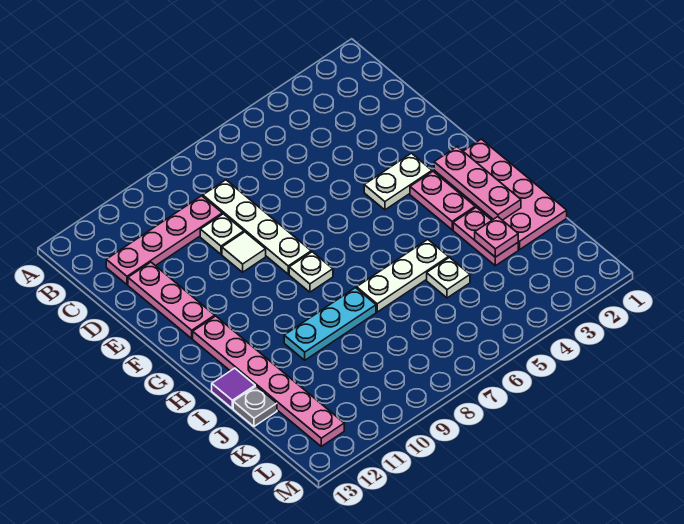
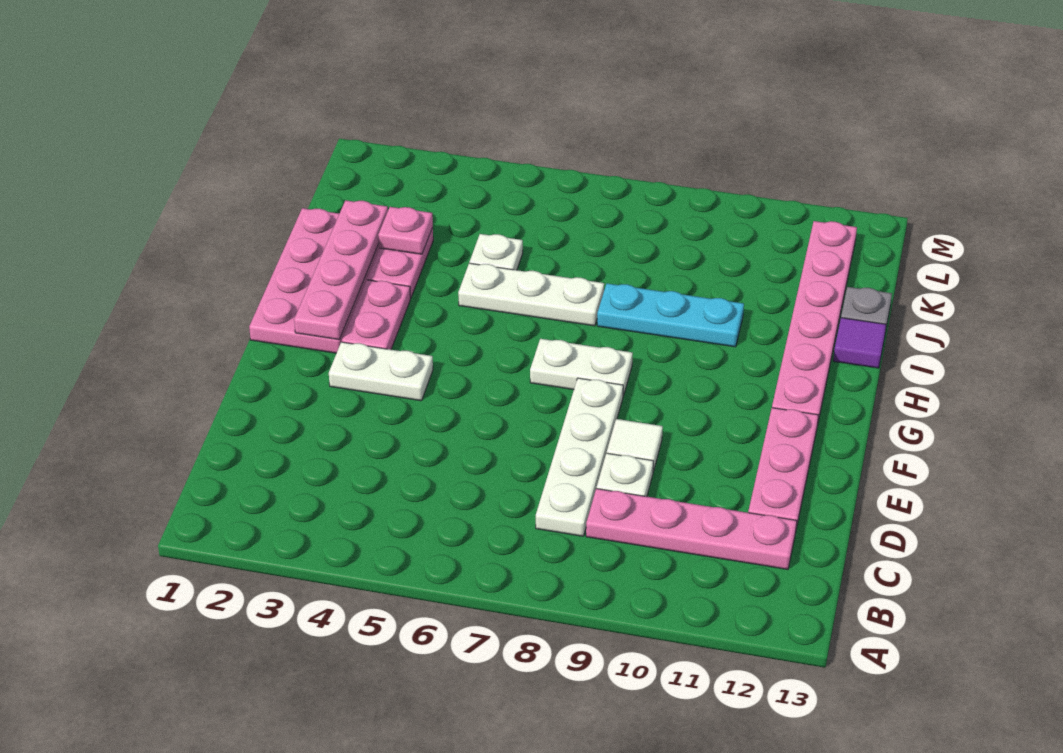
pink 1x3 plate [434,147,521,220] -> pink 1x4 plate [294,200,388,340]
white 1x1 plate [289,252,333,292] -> white 1x2 plate [530,339,633,396]

